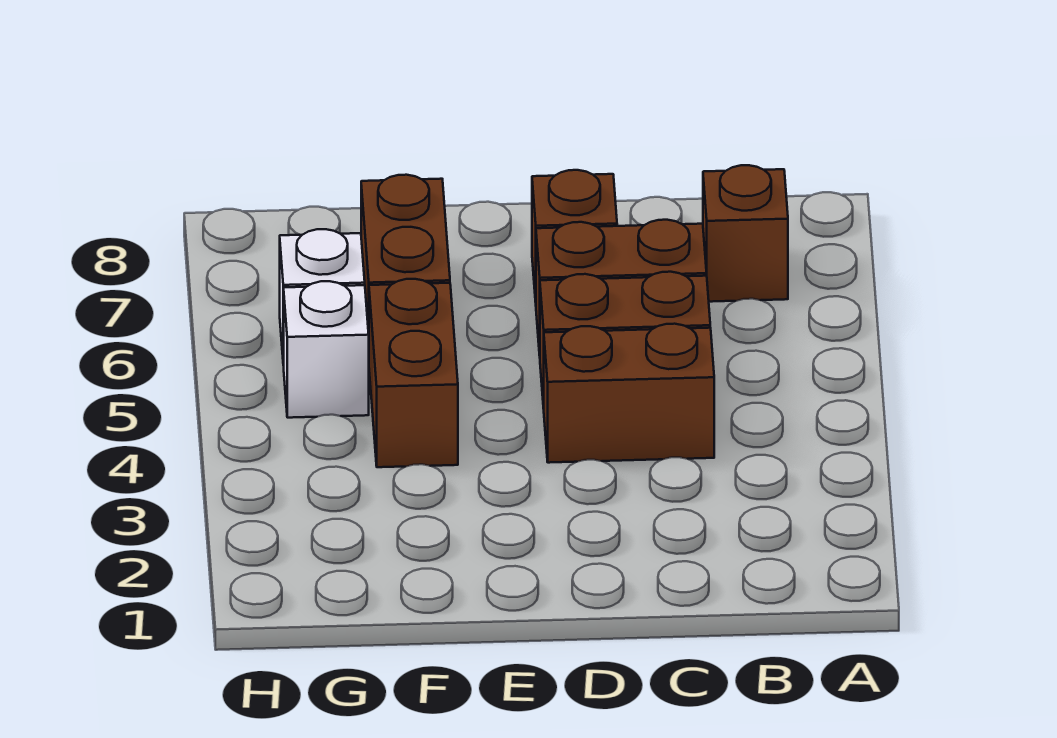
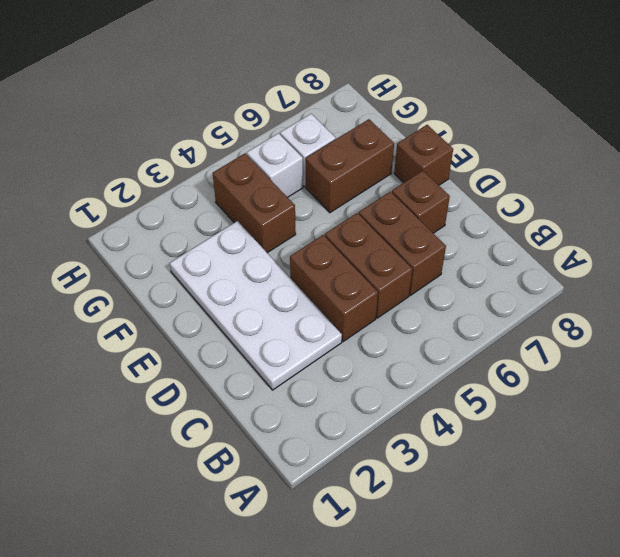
brown 1x1 brick [703,165,788,302] -> brown 1x1 brick moved to [394,125,453,185]
none -> white 2x4 plate [170,221,342,390]
brown 1x2 brick [369,279,458,467] -> brown 1x2 brick turned to [213,154,296,253]

